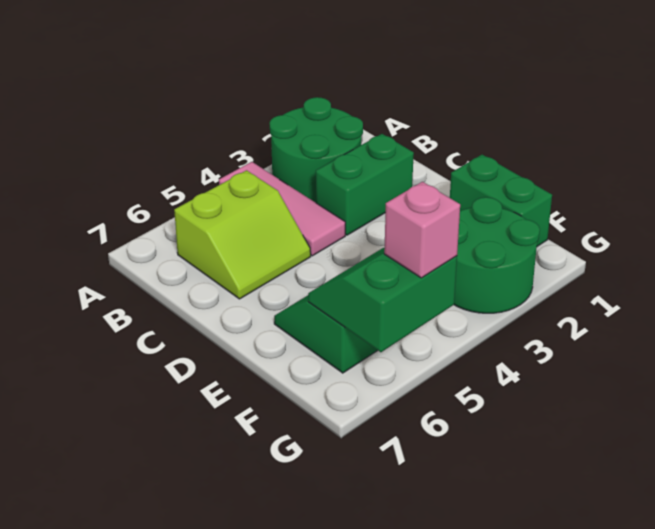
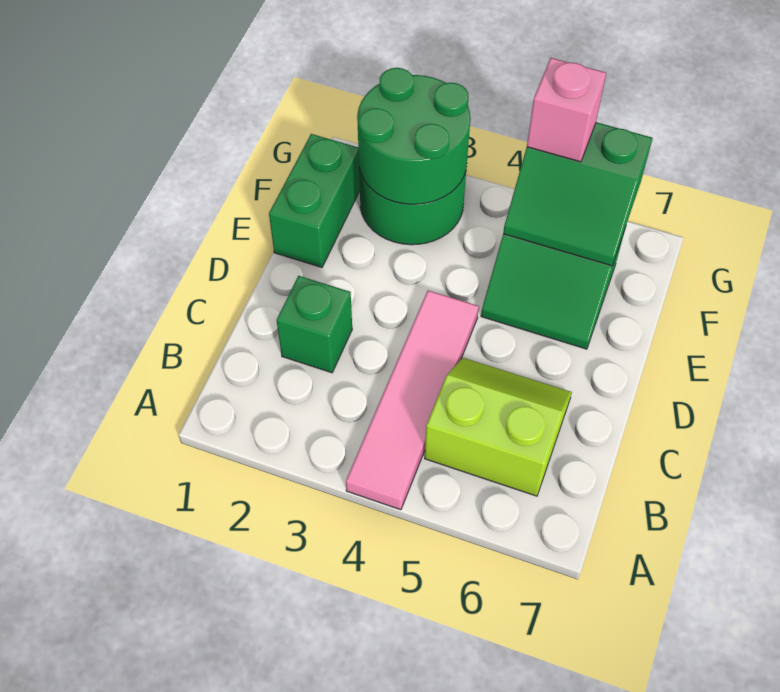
green 2x2 round brick [270,97,363,203] -> green 2x2 round brick moved to [357,68,471,204]
pink 1x3 tile [219,162,345,256] -> pink 1x4 tile [346,291,479,510]
green 1x2 brick [316,134,414,235] -> green 1x1 brick [277,276,352,373]

